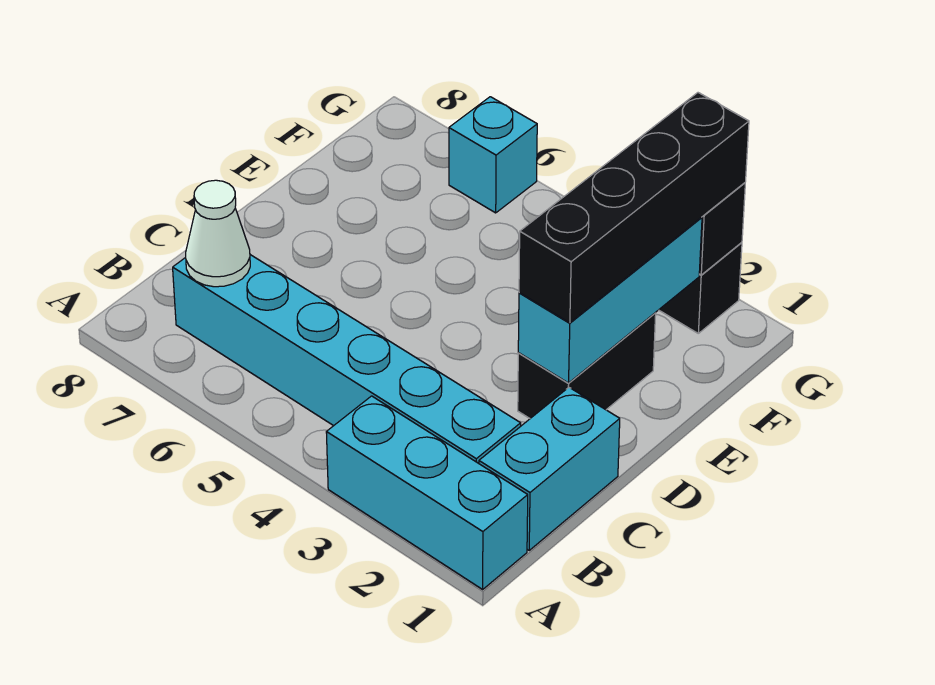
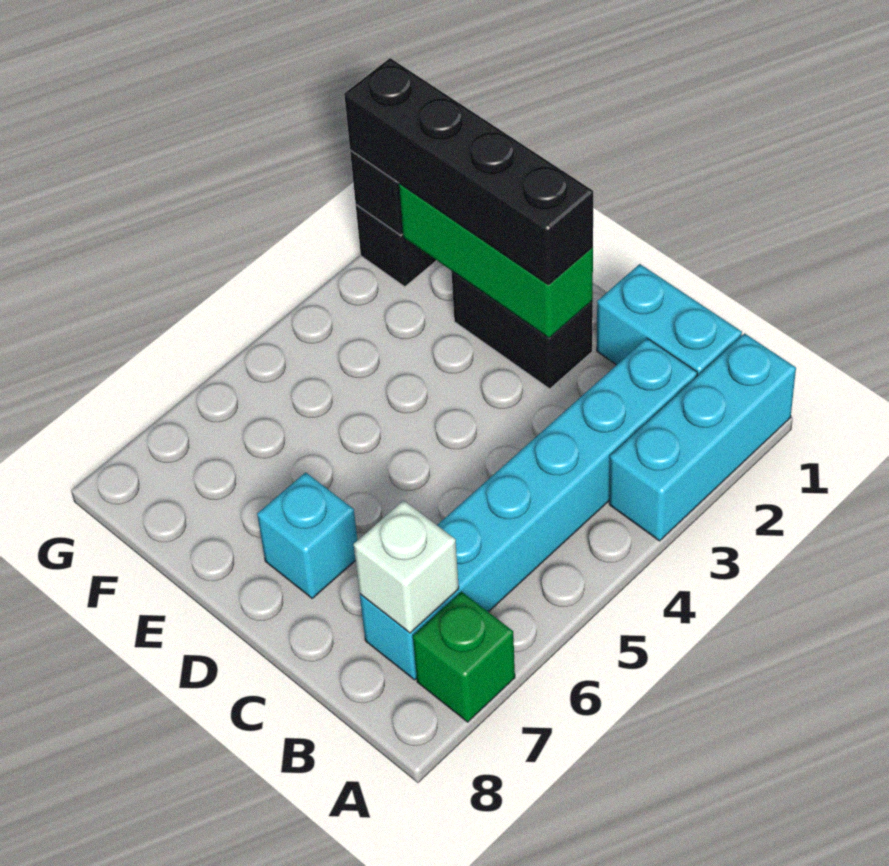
none -> green 1x1 brick [413,592,515,722]
white 1x1 cone [186,180,250,287] -> white 1x1 brick [354,500,459,633]
cyan 1x3 brick [518,217,702,383] -> green 1x3 brick [399,184,593,338]
cyan 1x1 brick [449,97,537,213] -> cyan 1x1 brick moved to [257,472,357,598]

